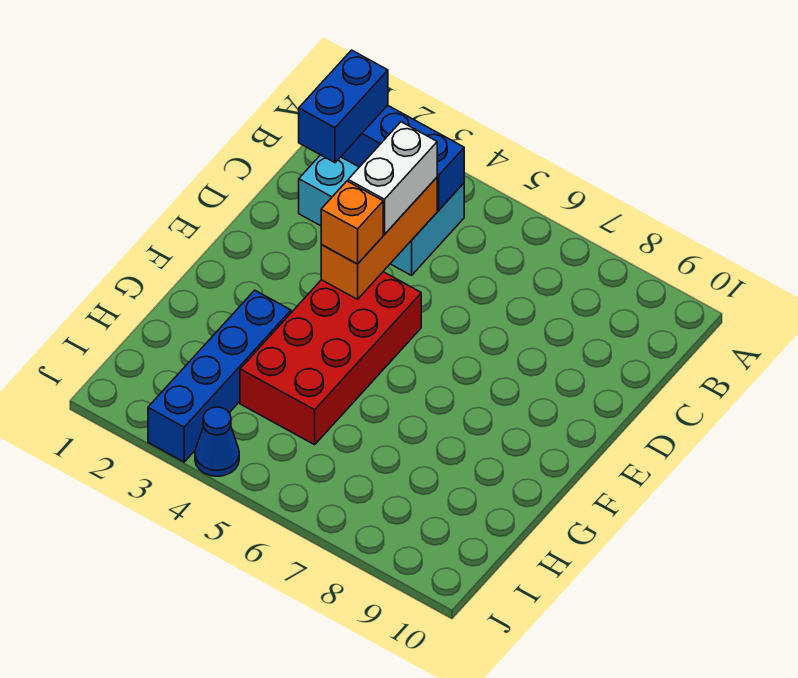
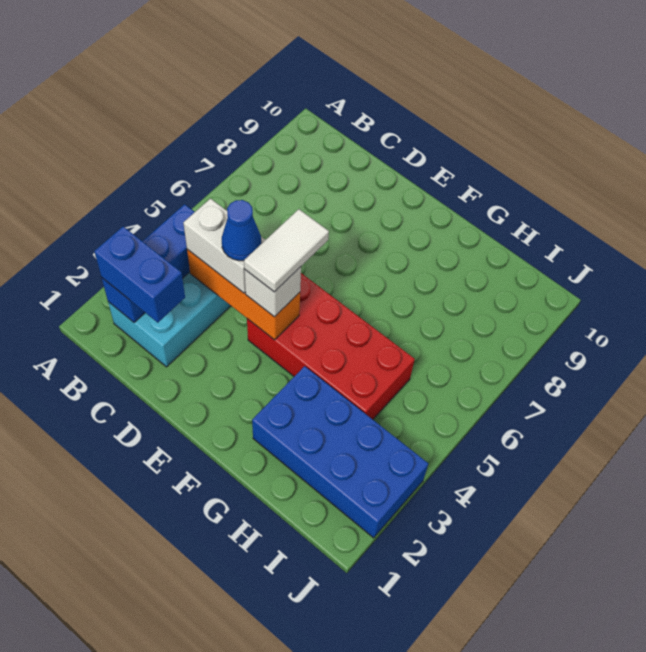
orange 1x1 brick [321,181,383,264] -> white 1x1 brick [244,267,301,317]
none -> white 1x2 tile [244,209,329,292]
blue 1x4 brick [148,290,291,462] -> blue 2x4 brick [252,366,429,538]
blue 1x1 cone [195,407,239,476] -> blue 1x1 cone moved to [222,200,261,261]

